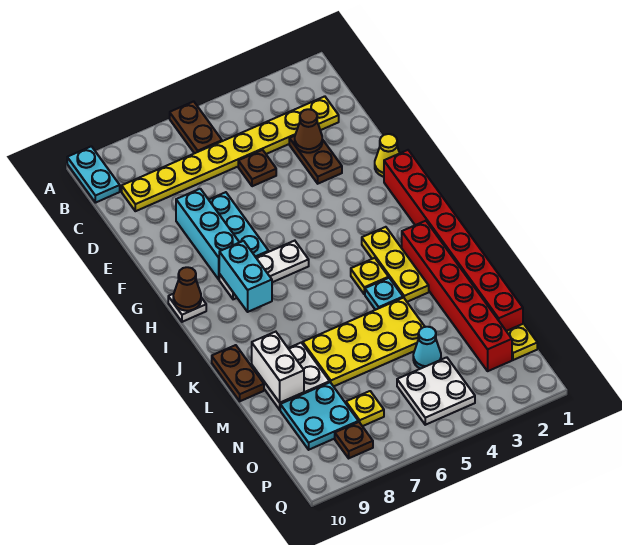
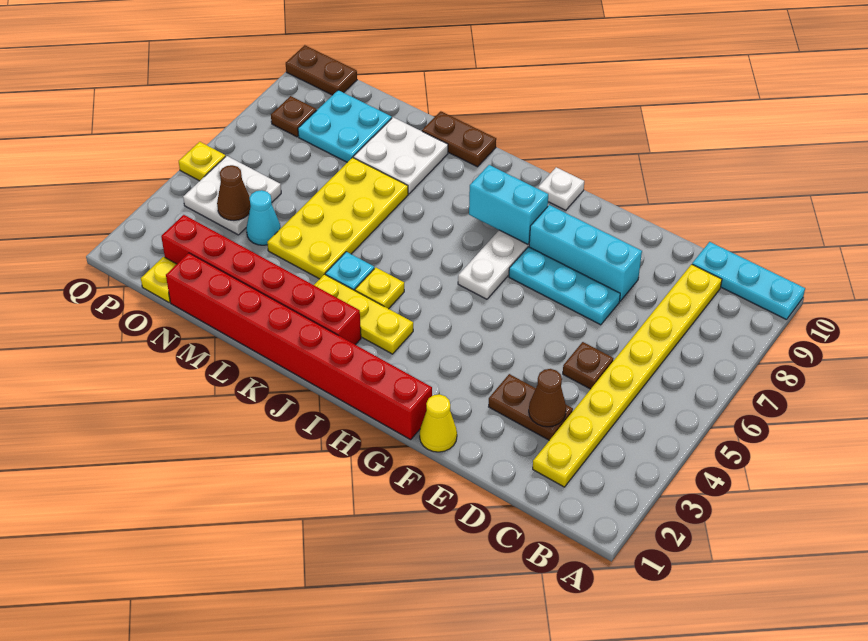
brown 1x2 plate [170,101,222,153] -> brown 1x2 plate moved to [286,45,357,95]
cyan 1x2 plate [67,146,120,203] -> cyan 1x3 plate [692,242,805,320]
brown 1x1 cone [173,267,201,311] -> brown 1x1 cone moved to [217,165,251,220]
white 1x2 brick [252,332,304,403] -> none
yellow 1x1 plate [346,391,384,426] -> yellow 1x1 plate moved to [179,142,226,181]

